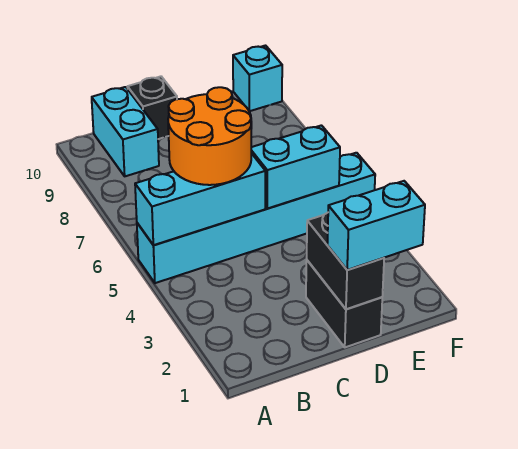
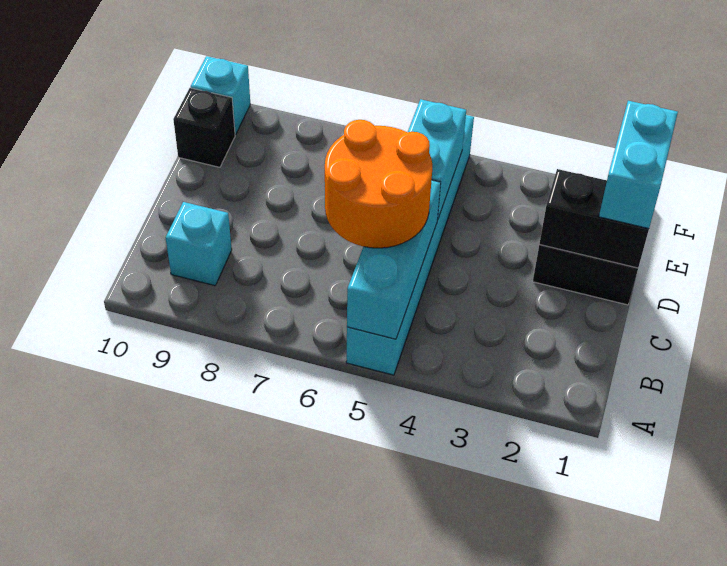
cyan 1x2 brick [92,87,159,176] -> cyan 1x1 brick [166,202,232,286]
black 1x1 brick [128,76,177,139] -> black 1x1 brick moved to [173,88,235,167]

